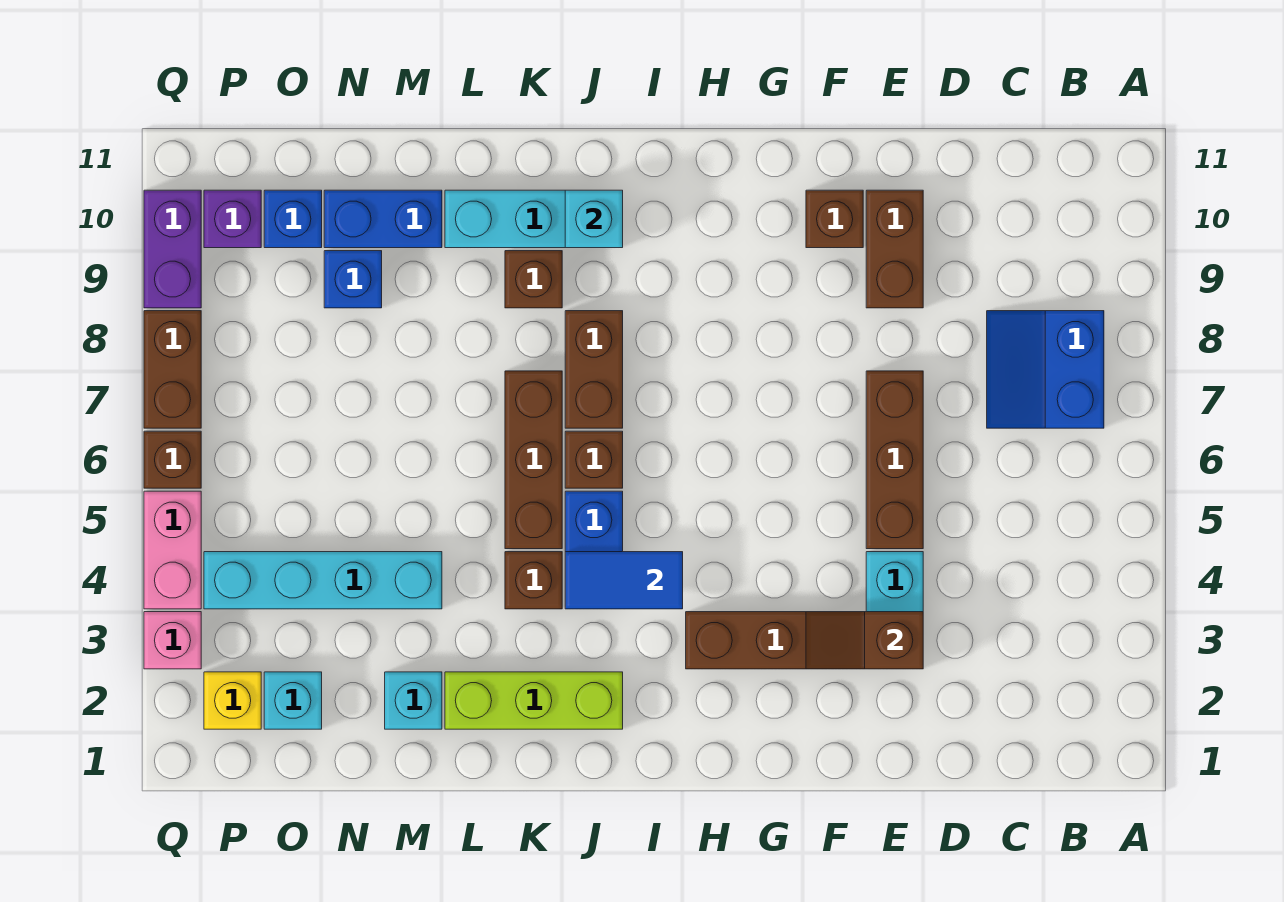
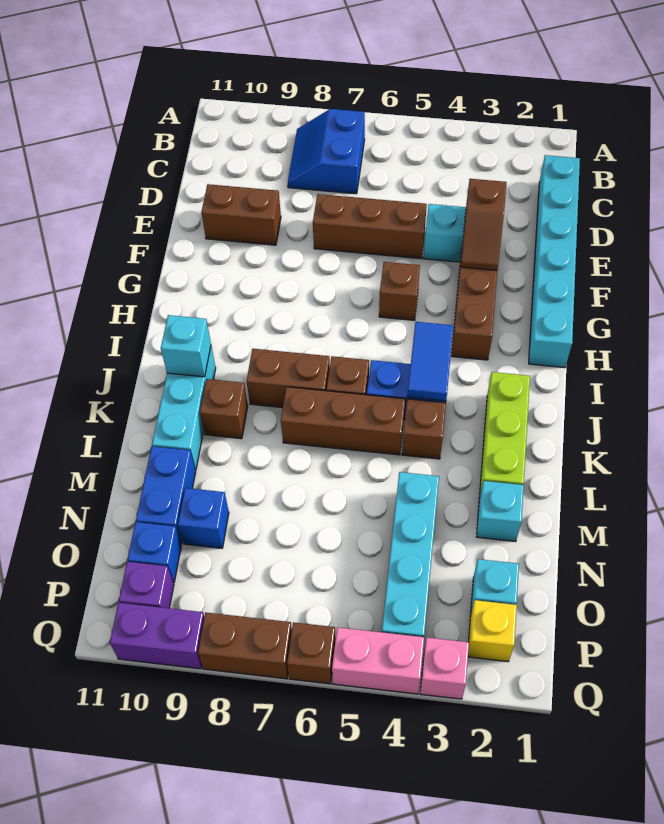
blue 2x2 slope [987,311,1104,428] -> blue 2x2 slope turned to [288,109,365,194]
none -> cyan 1x6 brick [529,155,580,368]
brown 1x1 brick [806,190,863,248] -> brown 1x1 brick moved to [379,262,420,320]

